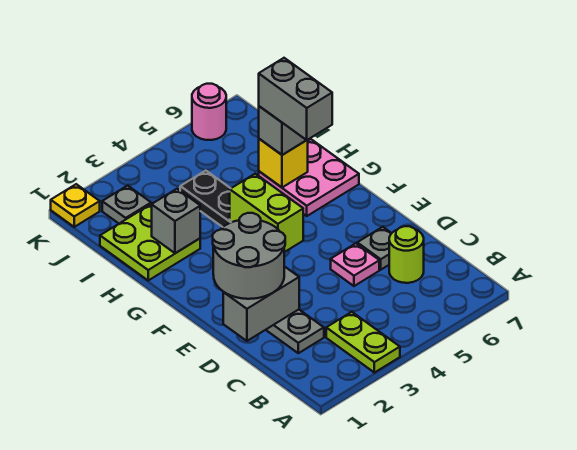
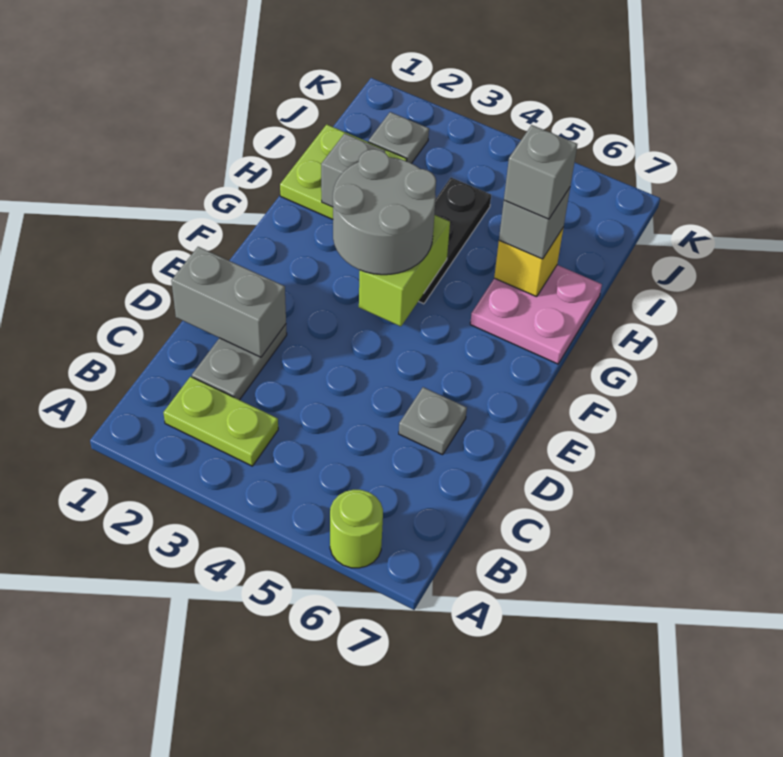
lime 1x2 plate [326,312,400,373] -> lime 1x2 plate turned to [163,377,278,466]
lime 1x1 round brick [389,226,424,283] -> lime 1x1 round brick moved to [330,490,383,568]
grey 2x2 round brick [213,213,285,299] -> grey 2x2 round brick moved to [333,149,436,275]
pink 1x1 plate [331,244,379,286] -> none
grey 1x2 brick [259,58,332,140] -> grey 1x1 brick [504,125,577,219]
yellow 1x1 plate [51,184,100,227] -> none
pink 1x1 round brick [192,84,226,140] -> none

